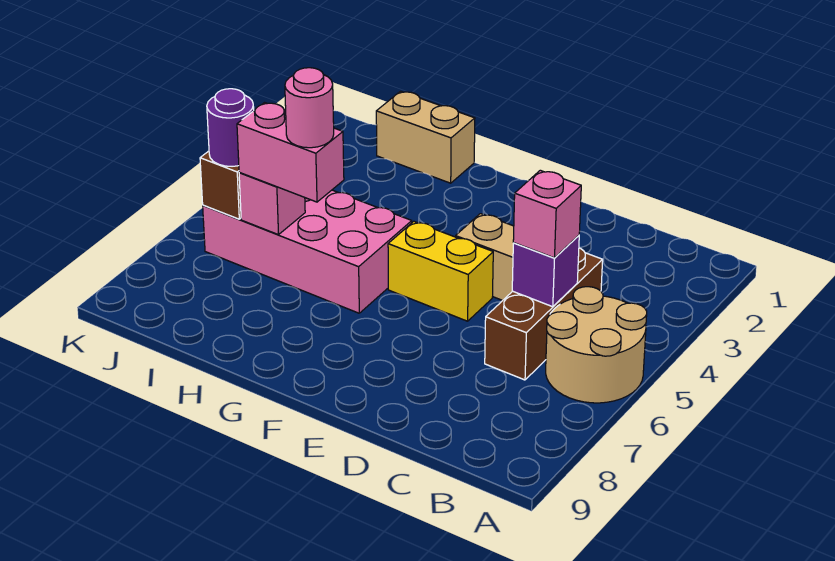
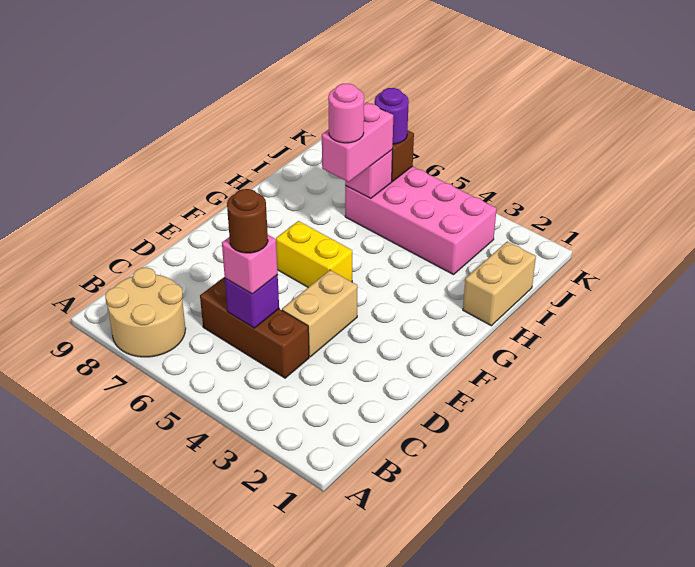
tan 2x2 round brick [546,287,647,403] -> tan 2x2 round brick moved to [105,267,186,357]
none -> brown 1x1 round brick [227,189,268,253]
yellow 1x2 brick [388,221,493,321] -> yellow 1x2 brick turned to [276,221,352,287]
pink 2x4 brick [203,190,412,313] -> pink 2x4 brick turned to [345,166,497,275]

